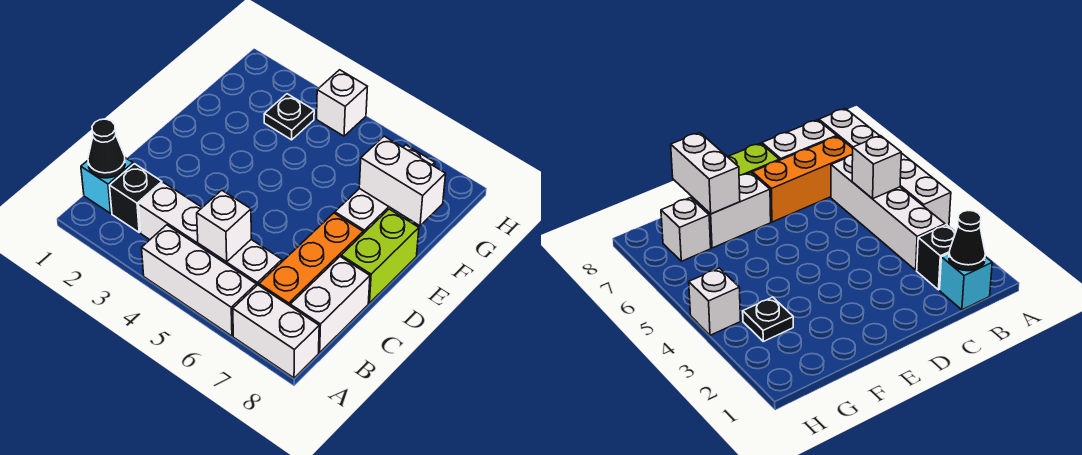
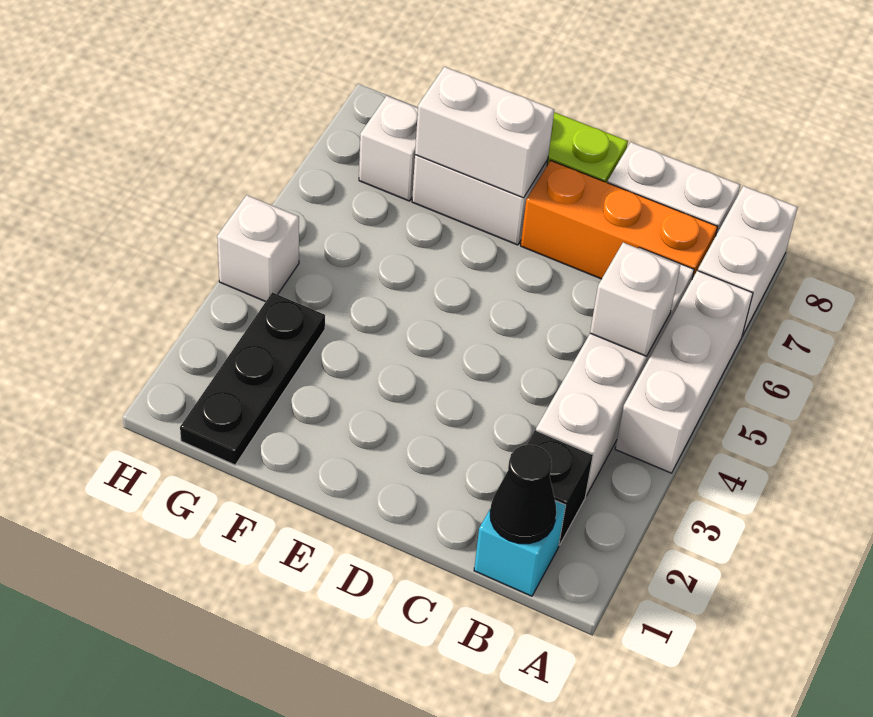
white 1x2 brick [359,136,446,226] -> white 1x2 brick turned to [415,67,554,198]
black 1x1 plate [264,94,314,140] -> black 1x3 plate [180,292,325,465]

